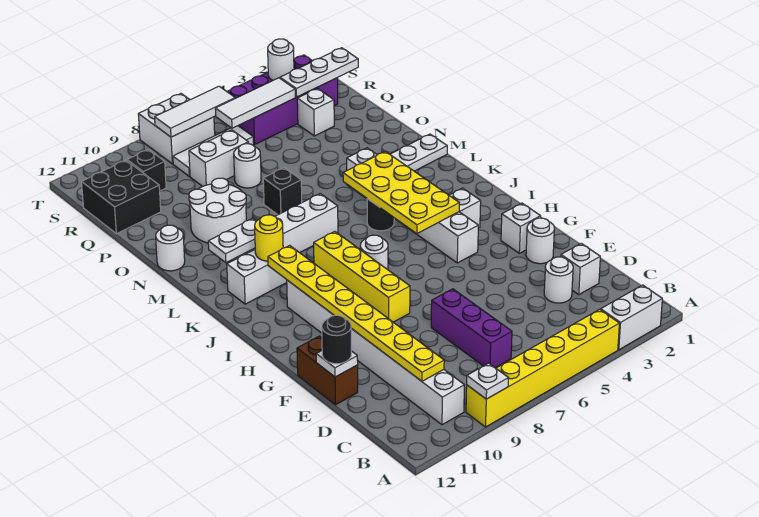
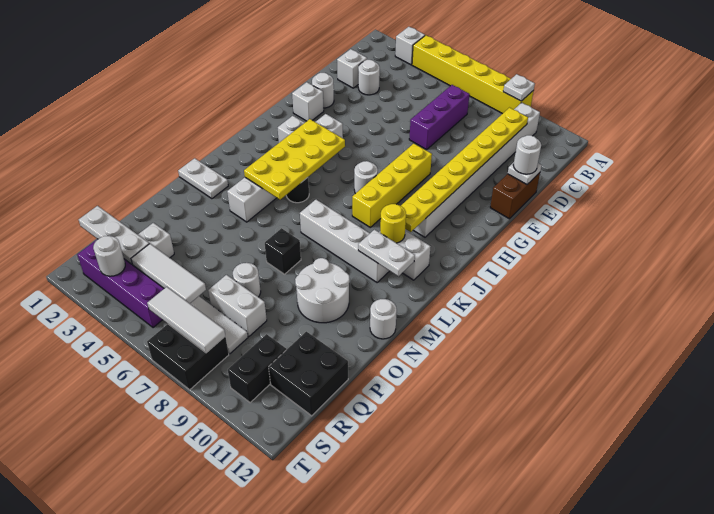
white 1x2 brick [601,285,662,350] -> white 1x1 brick [395,27,425,65]
black 1x1 round brick [322,315,351,364] -> white 1x1 round brick [513,135,541,174]
black 1x1 brick [127,149,166,191] -> black 1x2 brick [228,334,286,403]
white 2x2 brick [138,94,215,164] -> black 2x2 brick [147,324,229,390]

